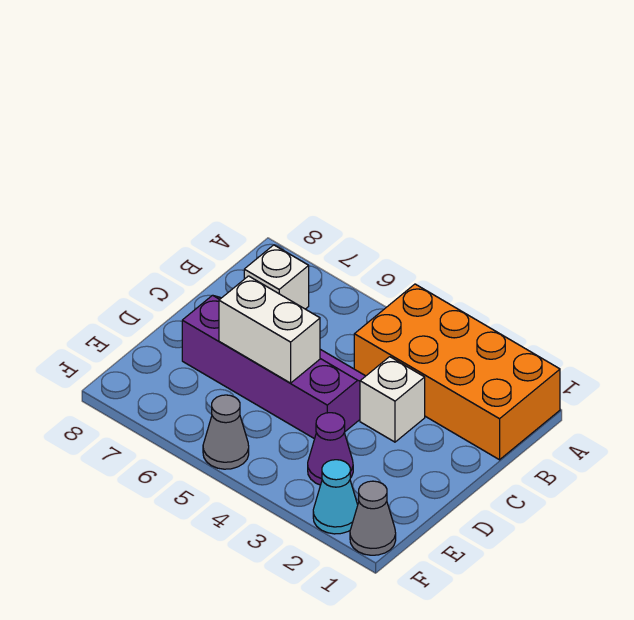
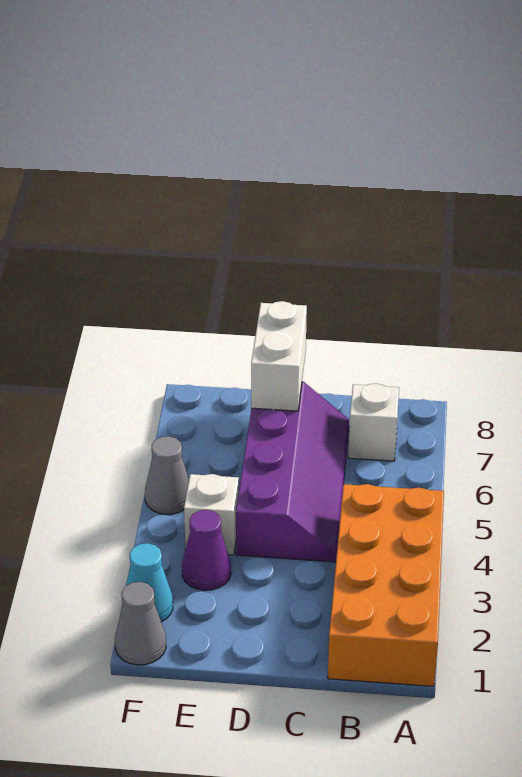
white 1x1 brick [360,357,425,442] -> white 1x1 brick moved to [184,474,239,555]
white 1x2 brick [219,276,320,383] -> white 1x2 brick moved to [251,301,307,411]

